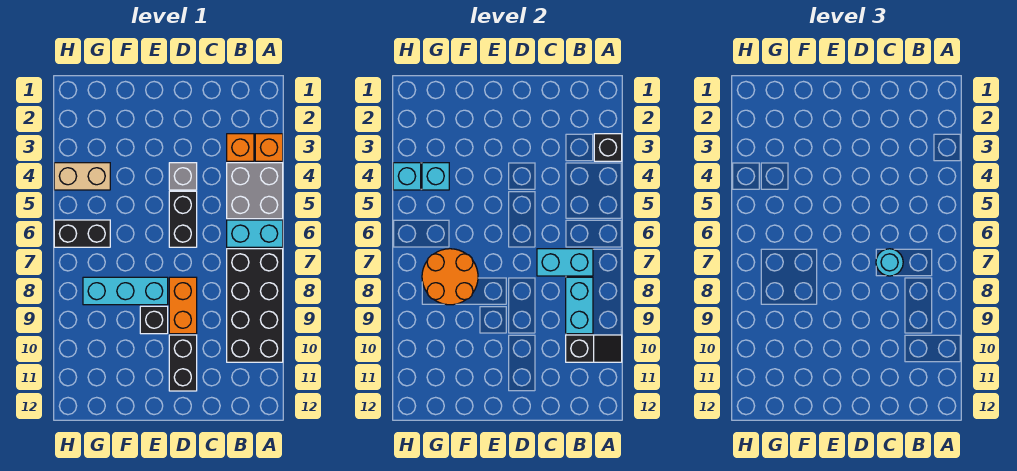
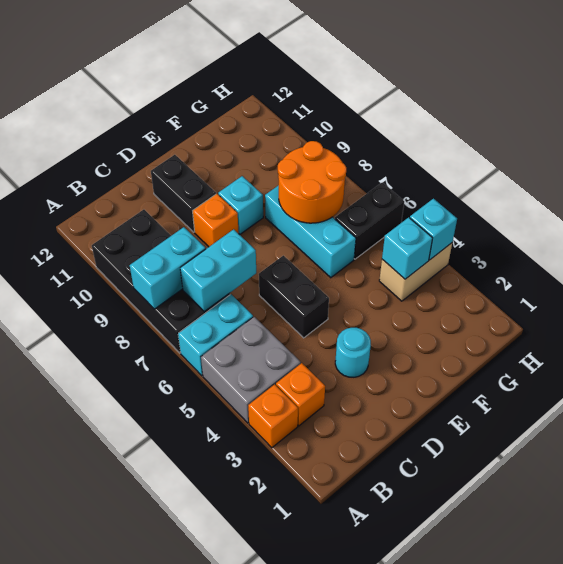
black 1x1 brick [594,134,622,161] -> none
black 1x2 slope [566,335,622,362] -> none
cyan 1x2 brick [566,277,593,334] -> cyan 1x2 brick turned to [130,227,205,309]
cyan 1x1 round brick [876,249,903,276] -> cyan 1x1 round brick moved to [335,328,371,377]
grey 1x1 brick [169,163,197,190] -> none
orange 1x2 brick [169,277,197,334] -> orange 1x1 brick [193,194,239,247]
cyan 1x3 brick [83,277,168,305] -> cyan 1x3 brick turned to [265,185,356,278]
black 1x1 brick [140,306,168,334] -> cyan 1x1 brick [218,176,263,234]

